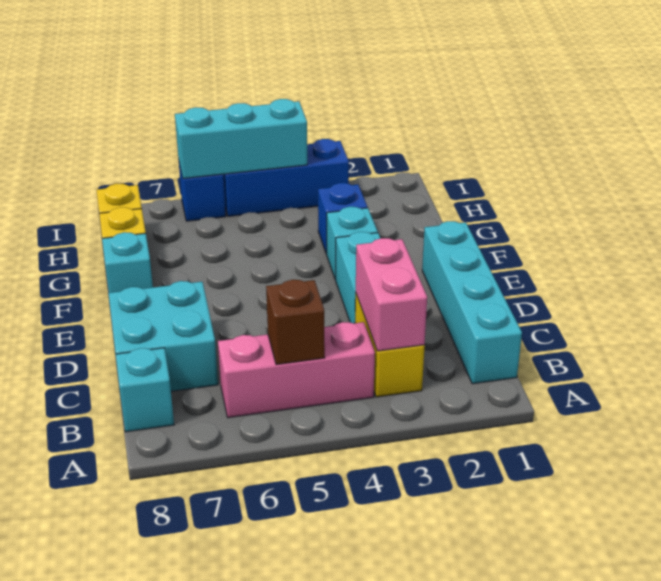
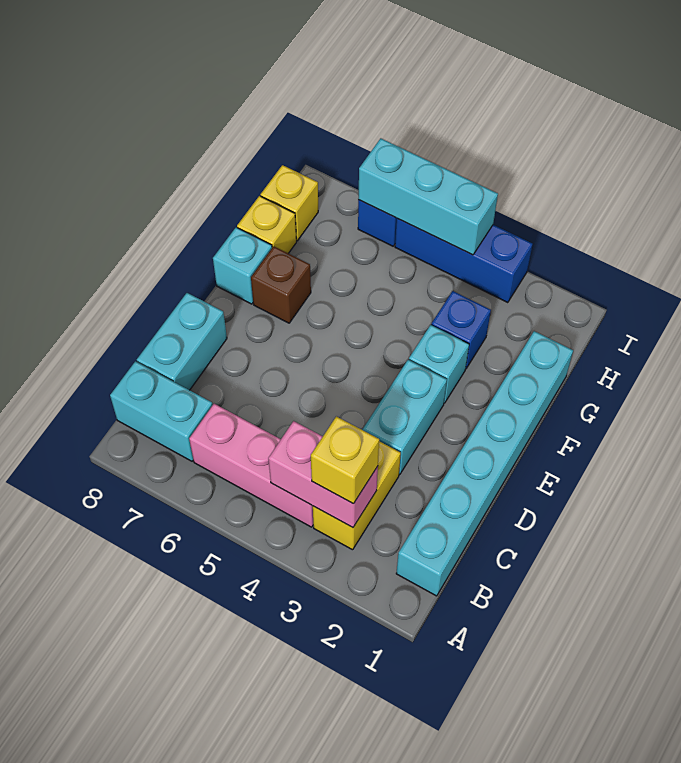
cyan 1x4 brick [422,221,522,384] -> cyan 1x6 brick [396,331,573,596]
pink 1x2 brick [356,238,427,351] -> pink 1x2 brick turned to [268,421,378,527]
none -> yellow 1x1 brick [311,416,379,504]
brown 1x1 brick [266,280,325,365] -> brown 1x1 brick moved to [251,246,311,323]
cyan 1x1 brick [116,348,174,432] -> cyan 1x2 brick [110,361,212,461]
cyan 2x2 brick [109,281,218,391] -> cyan 1x2 brick [137,293,227,390]

